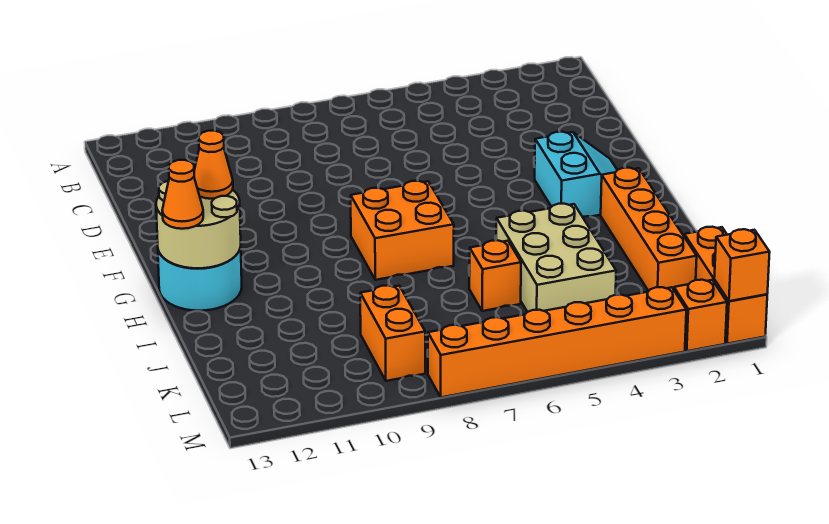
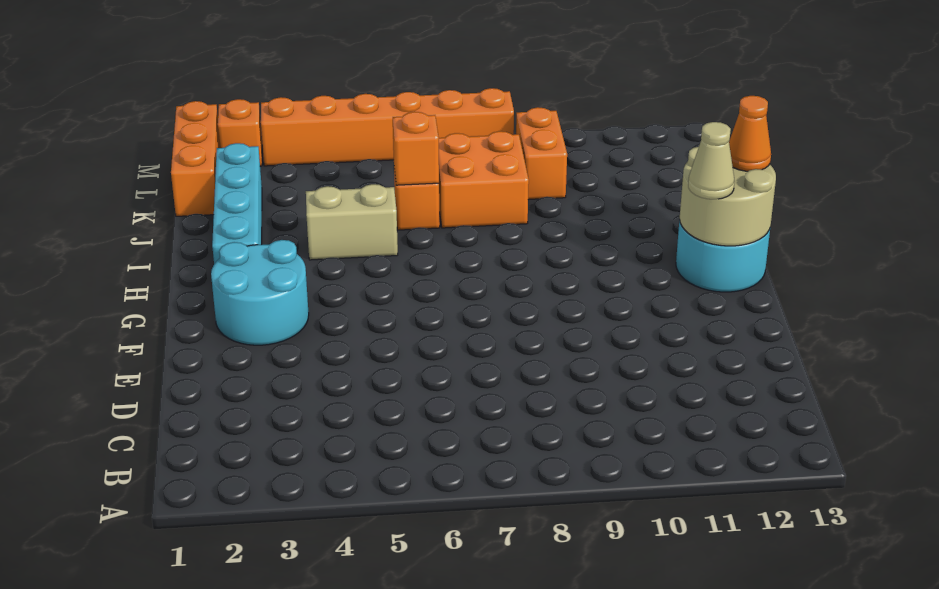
cyan 2x2 slope [535,132,617,217] -> cyan 2x2 round brick [211,240,309,345]
orange 2x2 brick [351,181,454,280] -> orange 2x2 brick moved to [439,131,529,228]
orange 1x1 cone [194,131,233,199] -> tan 1x1 cone [688,122,735,199]
orange 1x4 brick [601,168,697,291] -> cyan 1x4 brick [212,143,262,264]
tan 2x3 brick [496,204,616,312] -> tan 1x2 brick [306,184,398,260]
orange 1x1 brick [714,229,770,301] -> orange 1x1 brick moved to [393,112,439,185]

